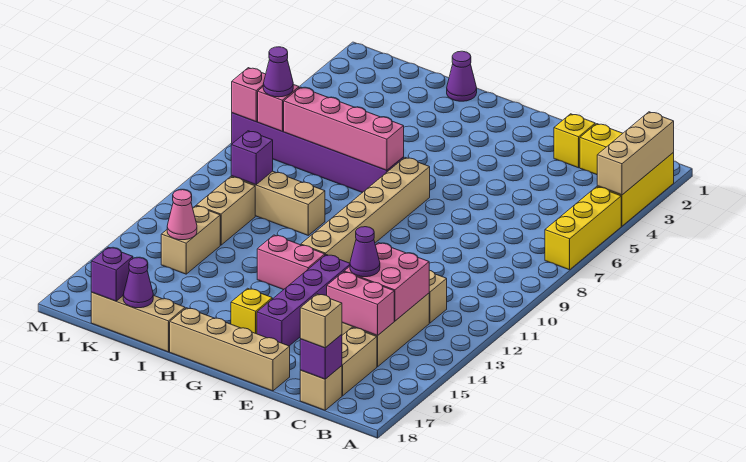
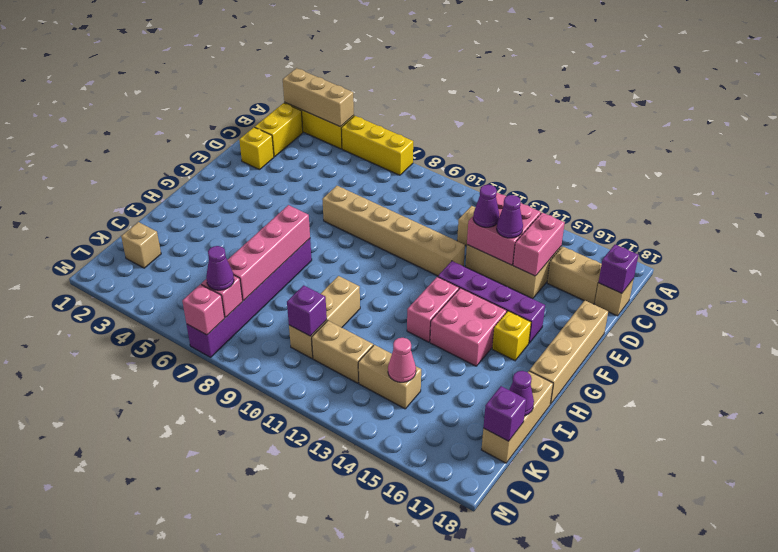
tan 1x1 brick [300,294,342,348] -> tan 1x1 brick moved to [121,222,161,268]
tan 1x6 brick [301,158,430,263] -> tan 1x6 brick moved to [322,186,465,276]
none -> pink 2x2 brick [430,288,507,366]
purple 1x1 cone [447,51,477,101] -> purple 1x1 cone moved to [473,185,499,227]

